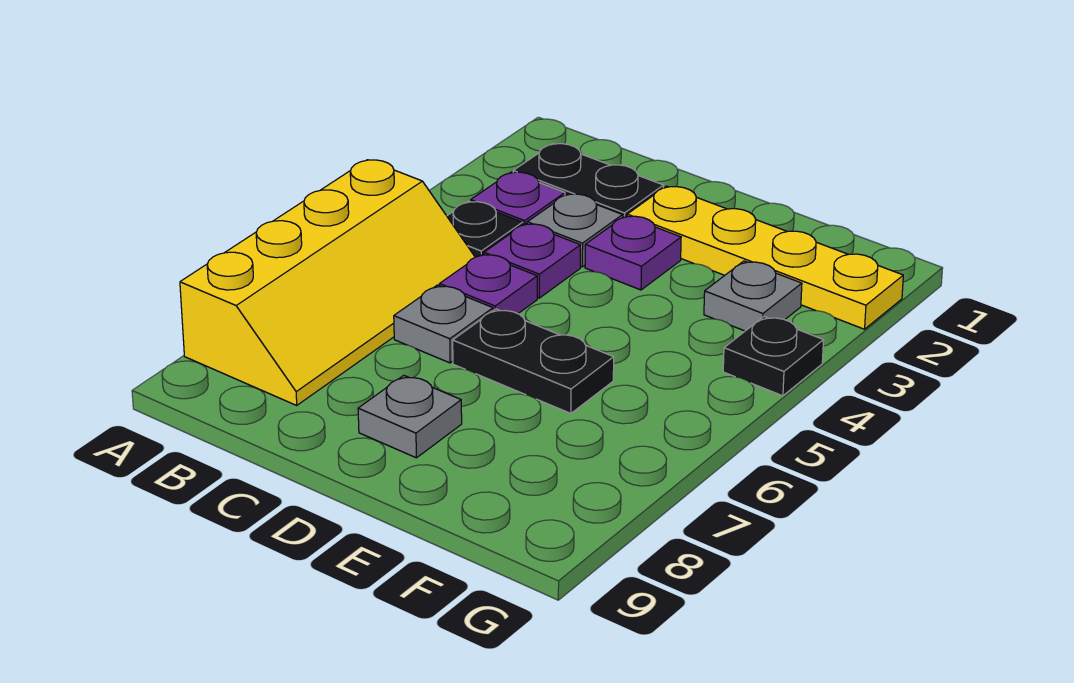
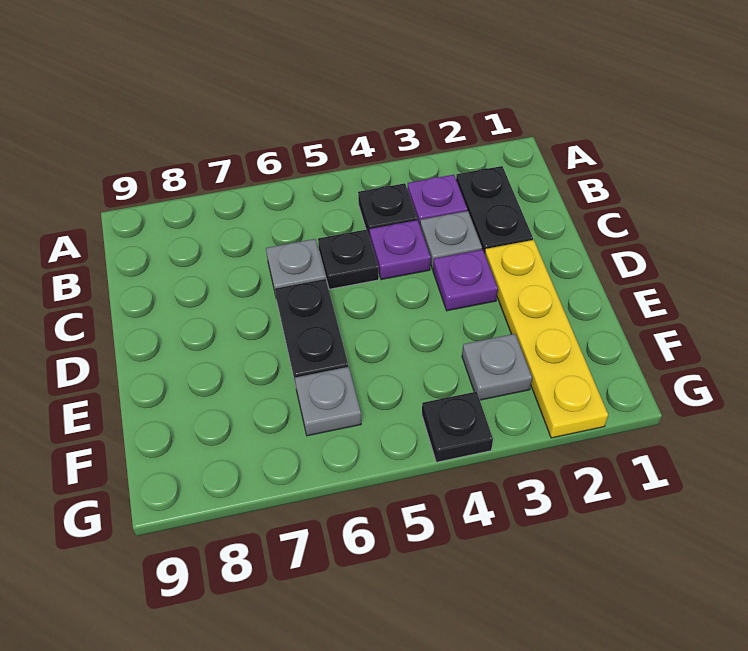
yellow 2x4 slope [180,160,475,405] -> none
purple 1x1 plate [440,254,537,314] -> black 1x1 plate [318,229,379,289]
grey 1x1 plate [358,375,462,458] -> grey 1x1 plate moved to [295,367,361,436]

